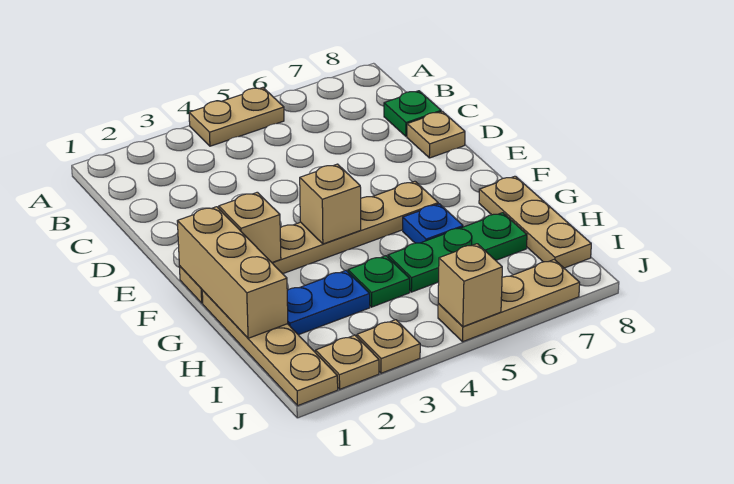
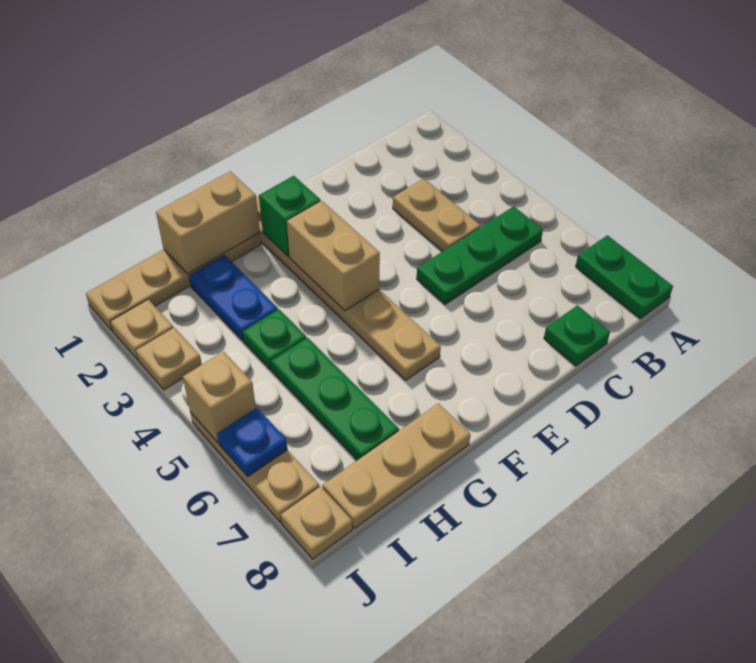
tan 1x2 plate [189,88,284,146] -> tan 1x2 plate moved to [393,179,480,251]
none -> green 1x2 plate [576,235,673,319]
none -> green 1x3 plate [417,206,543,304]
tan 1x1 plate [407,111,465,158] -> tan 1x1 plate moved to [281,486,352,559]
tan 1x3 brick [177,207,288,338] -> tan 1x2 brick [156,171,260,274]
tan 1x1 brick [219,192,281,262] -> green 1x1 brick [259,176,320,257]
tan 1x1 brick [300,164,361,244] -> tan 1x2 brick [287,201,380,311]
blue 1x1 plate [403,204,463,243] -> blue 1x1 plate moved to [217,408,287,476]

